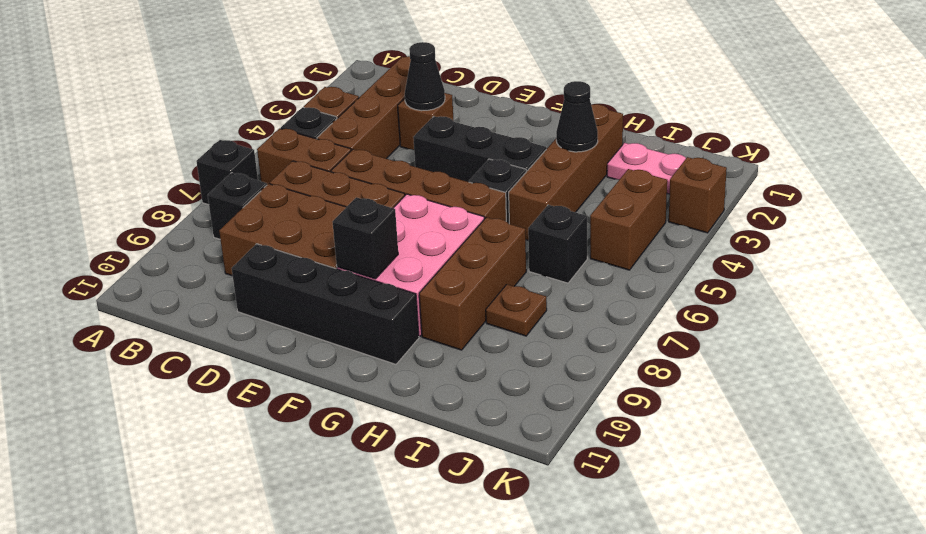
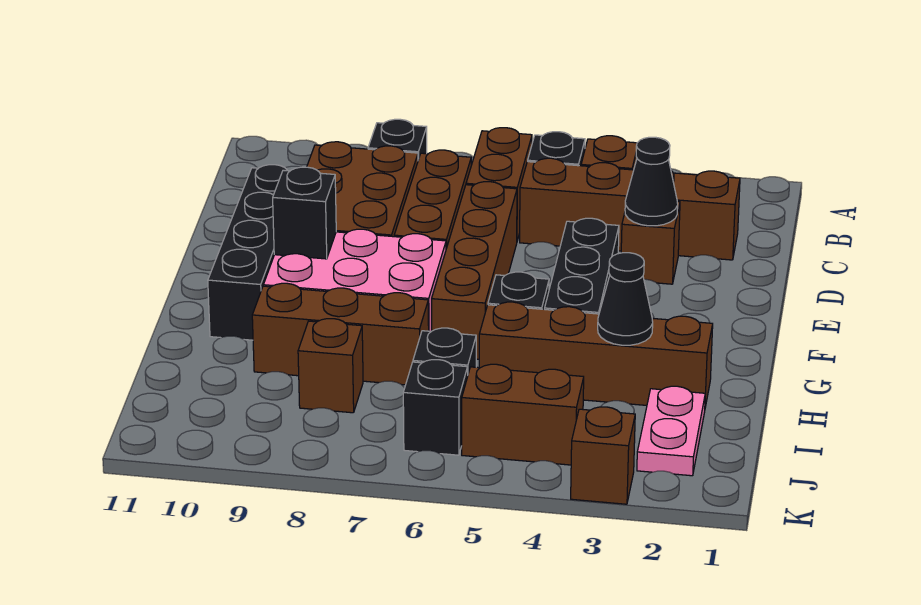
black 1x1 brick [196,140,258,205] -> black 1x1 brick moved to [403,360,468,455]
brown 1x1 plate [486,284,547,336] -> brown 1x1 brick [298,319,363,413]

